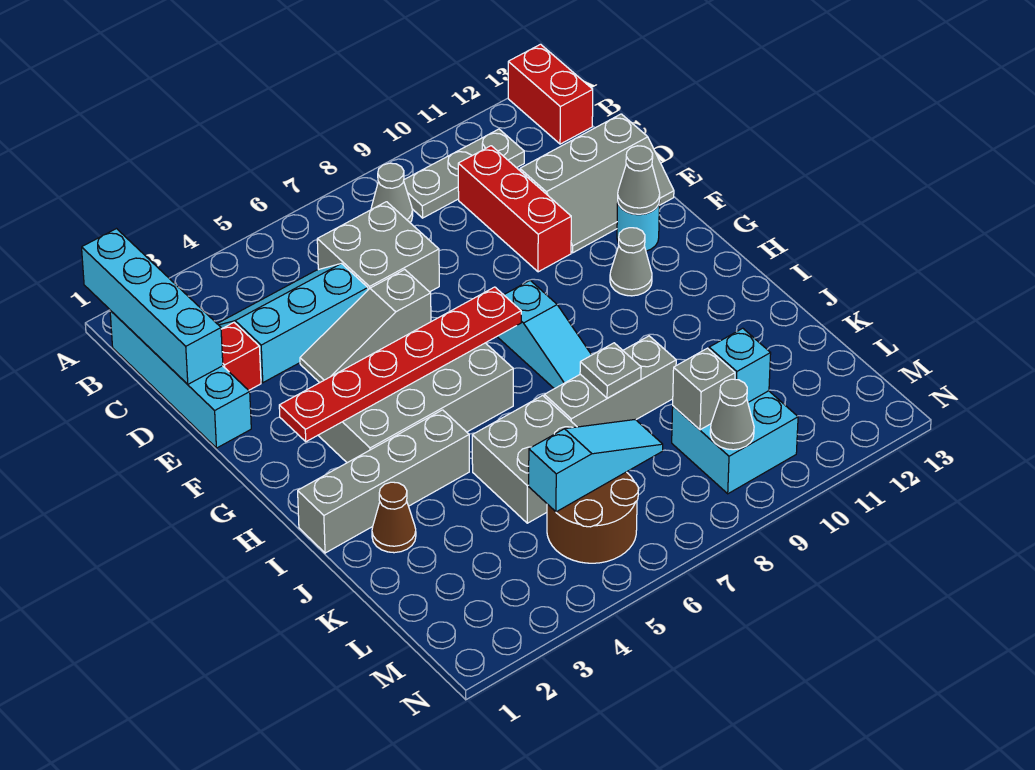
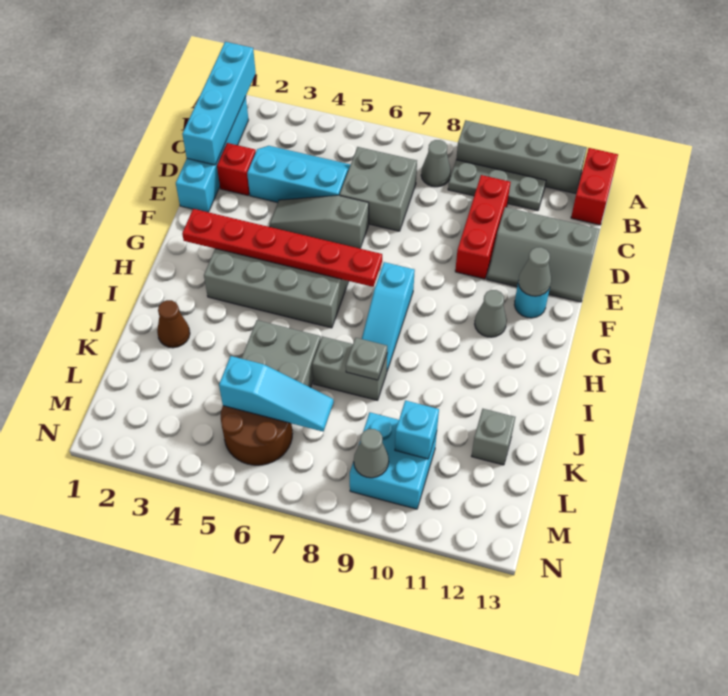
grey 1x4 brick [298,410,469,553] -> grey 1x4 brick moved to [456,120,587,194]
grey 1x3 brick [544,336,676,427] -> grey 1x2 brick [312,336,387,400]
grey 1x1 brick [673,348,735,430] -> grey 1x1 brick moved to [472,409,515,465]

